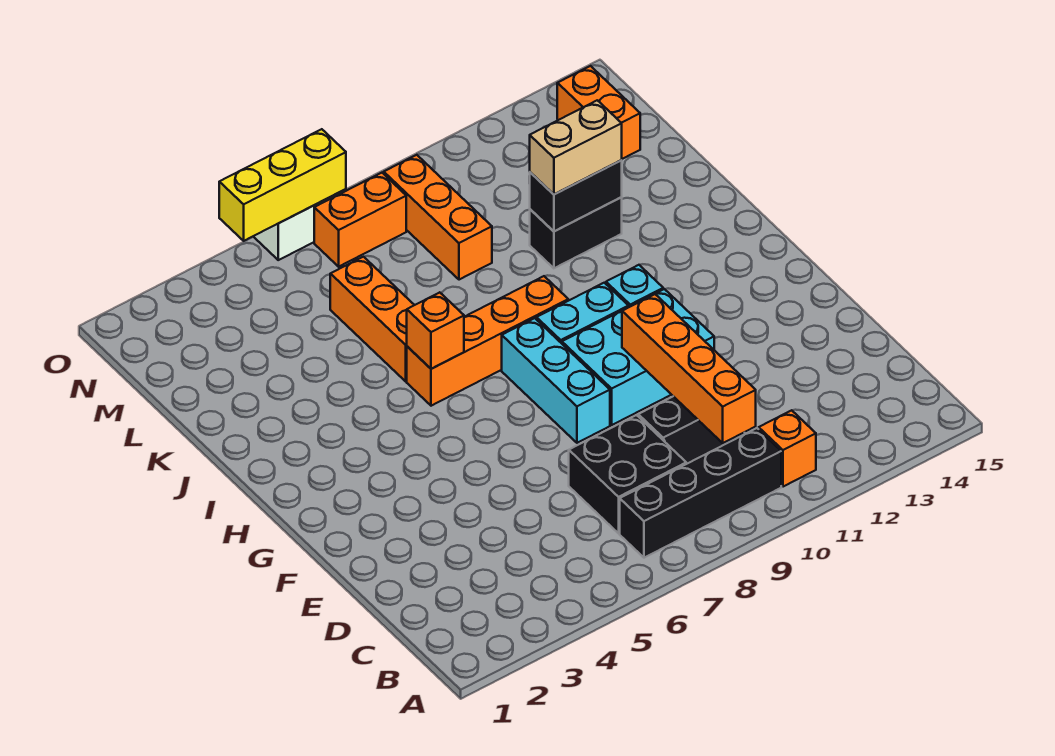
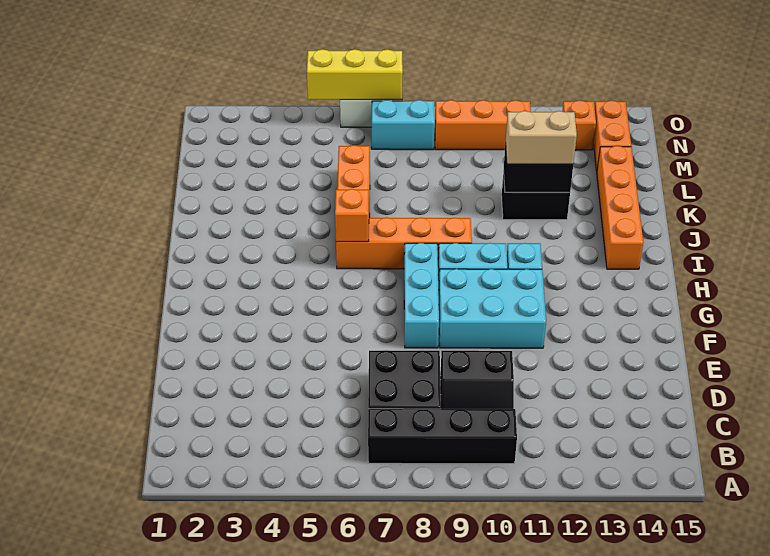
orange 1x1 brick [759,410,816,487] -> orange 1x1 brick moved to [562,100,596,150]
orange 1x4 brick [622,294,756,443] -> orange 1x4 brick moved to [597,146,643,269]
orange 1x3 brick [384,155,492,280] -> orange 1x3 brick turned to [435,100,531,150]
orange 1x2 brick [314,173,406,267] -> cyan 1x2 brick [372,100,435,150]

